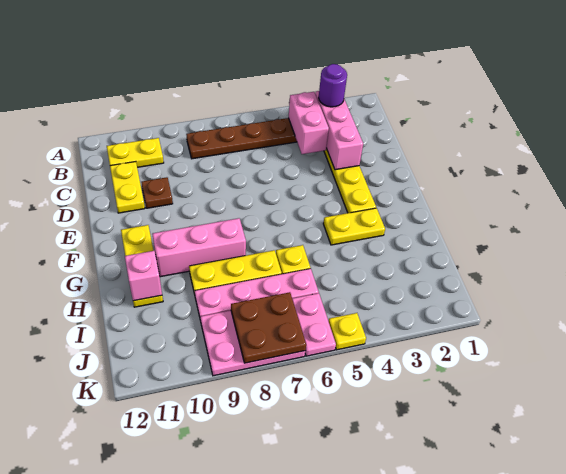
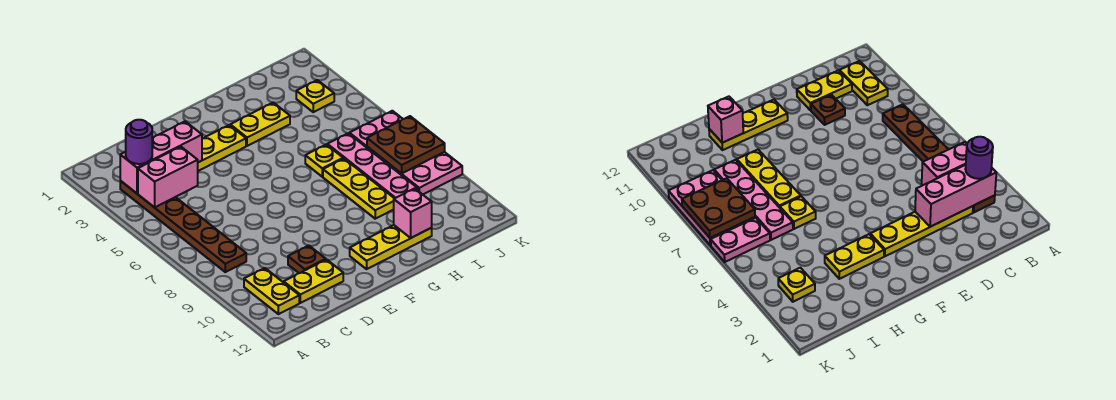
yellow 1x2 plate [323,208,385,245] -> yellow 1x2 plate turned to [230,103,290,146]
pink 1x3 brick [152,218,246,277] -> none
yellow 1x1 plate [329,313,366,350] -> yellow 1x1 plate moved to [296,80,334,112]

